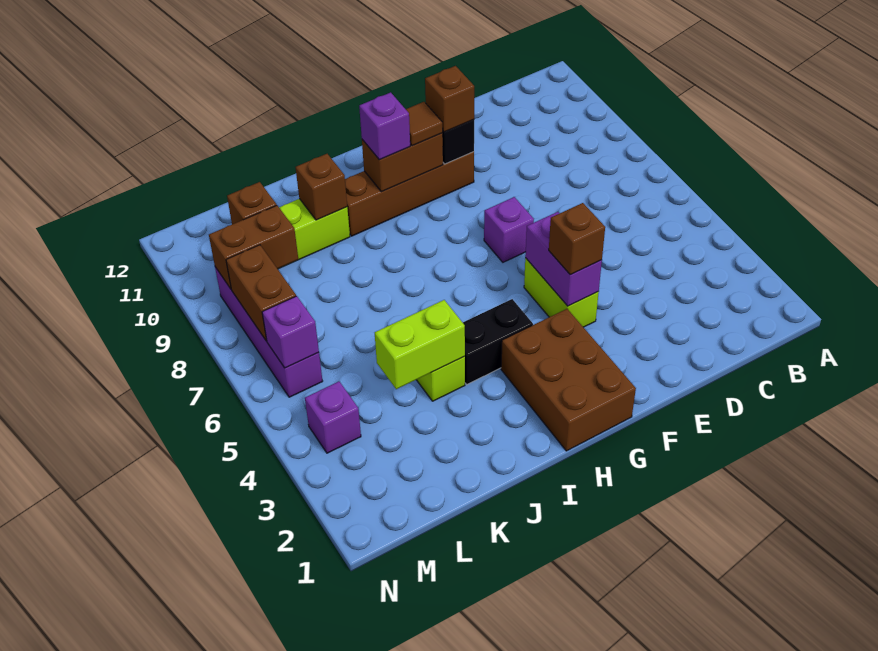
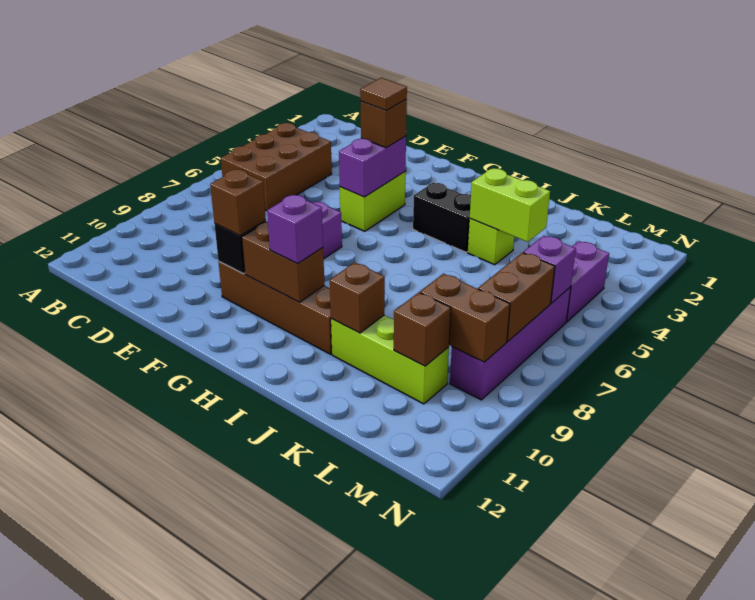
brown 2x3 brick [501,309,636,451] -> brown 2x3 brick moved to [221,123,332,211]
brown 1x1 tile [406,102,443,146] -> brown 1x1 tile moved to [360,78,407,110]
purple 1x1 brick [305,382,361,453] -> purple 1x2 brick [566,241,609,322]

